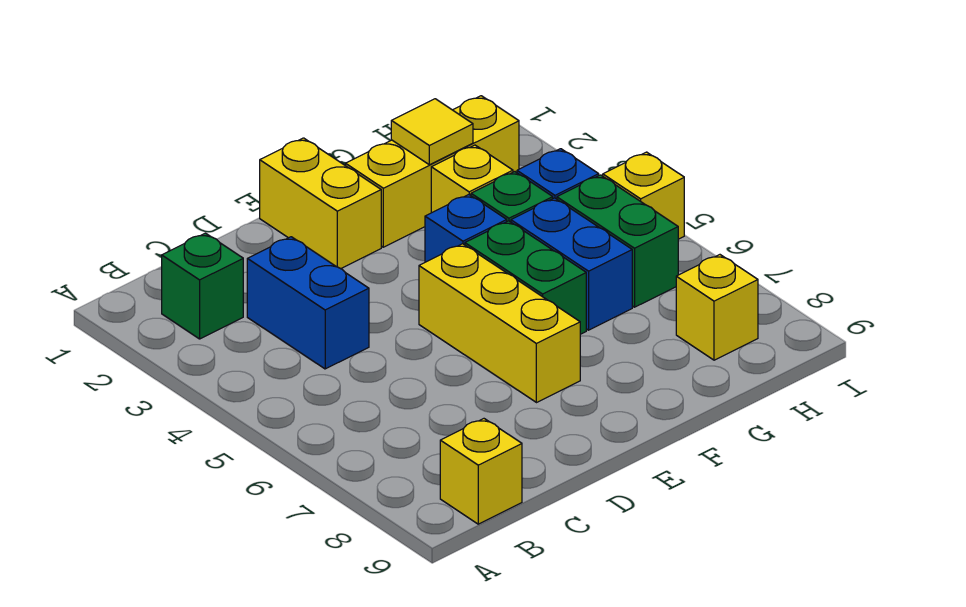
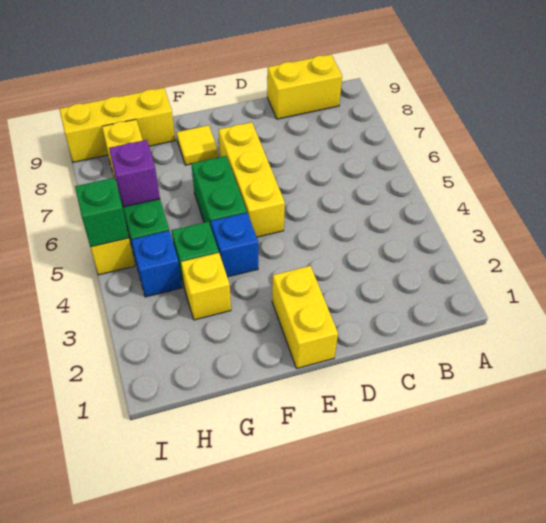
green 1x1 brick [162,233,243,339] -> green 1x1 brick moved to [75,178,129,247]
yellow 1x1 brick [440,419,522,524] -> yellow 1x2 brick [267,55,342,119]
blue 1x2 brick [247,237,369,369] -> none
yellow 1x3 brick [346,96,519,247] -> yellow 1x3 brick moved to [59,88,175,162]
yellow 1x1 tile [391,99,473,165] -> yellow 1x1 tile moved to [176,125,218,165]
blue 1x2 brick [511,198,632,330] -> none
none -> purple 1x1 brick [109,140,160,207]

